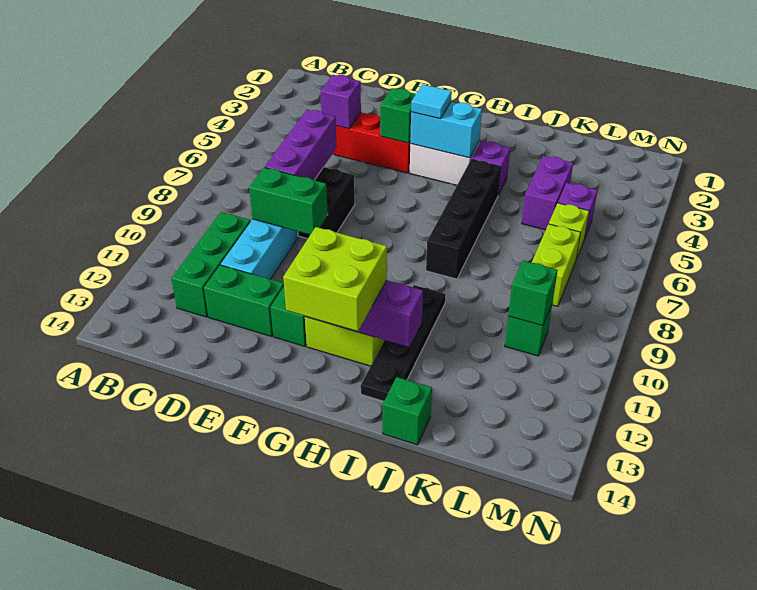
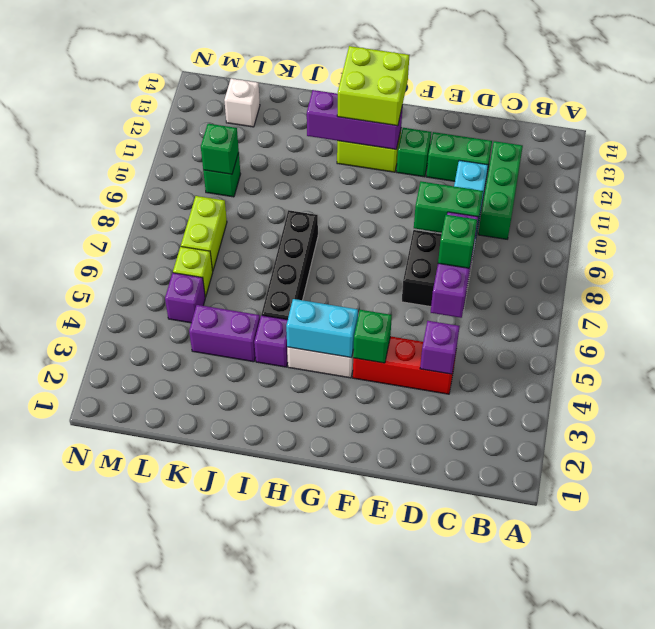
cyan 1x1 tile [411,84,452,119] -> none
black 1x4 plate [361,285,446,401] -> none
green 1x1 brick [383,377,432,445] -> green 1x1 brick moved to [438,215,477,268]
purple 1x2 brick [522,156,573,230] -> purple 1x2 brick turned to [189,305,260,362]
none -> white 1x1 brick [224,78,260,127]

